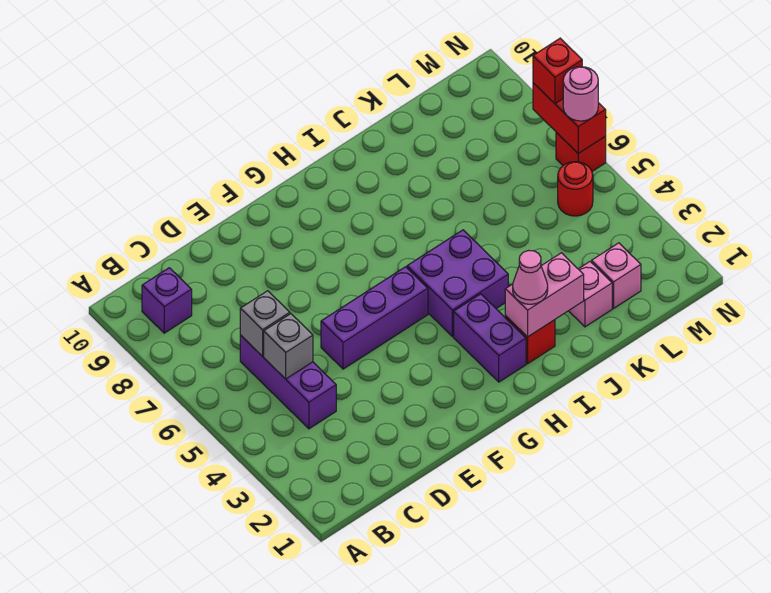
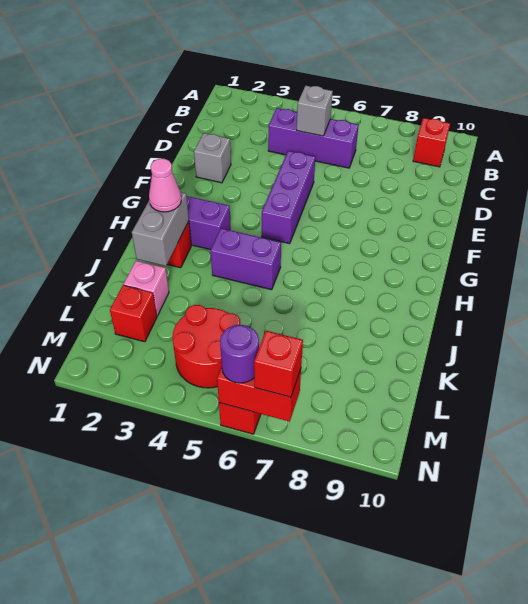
purple 1x1 brick [142,268,192,333] -> red 1x1 brick [413,118,450,167]
grey 1x1 brick [240,291,290,356] -> grey 1x1 brick moved to [194,133,231,183]
purple 2x2 brick [407,230,508,337] -> purple 1x2 brick [210,228,281,290]
pink 1x2 brick [505,253,584,337] -> grey 1x2 brick [132,192,189,266]
pink 1x1 brick [592,243,641,308] -> red 1x1 brick [110,285,157,342]
red 1x1 round brick [558,162,593,216] -> red 2x2 round brick [173,305,240,388]
pink 1x1 round brick [563,67,598,121] -> purple 1x1 round brick [220,325,259,383]

